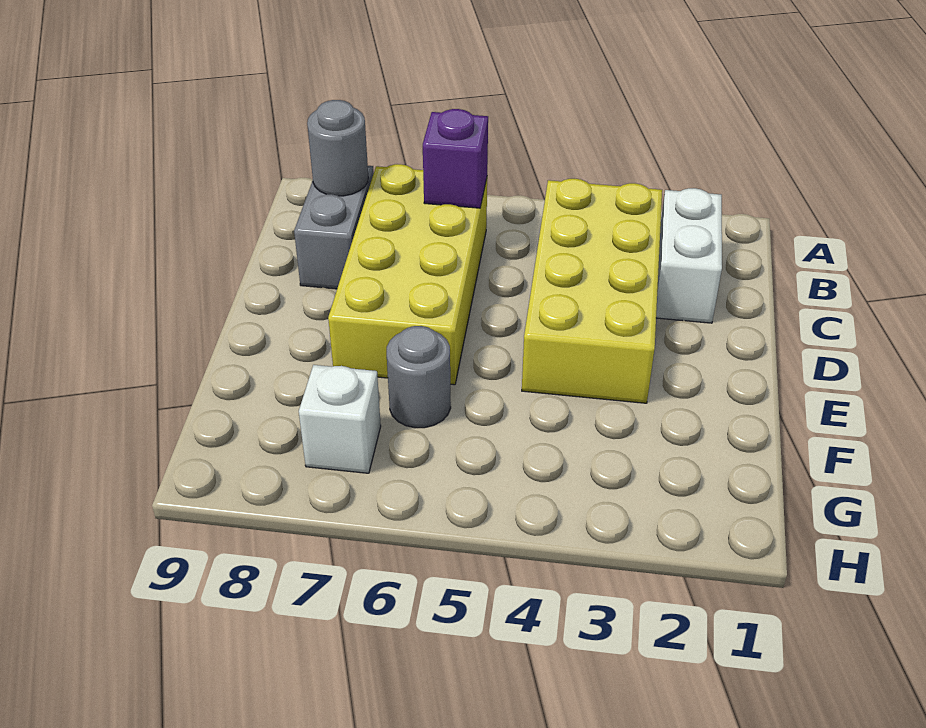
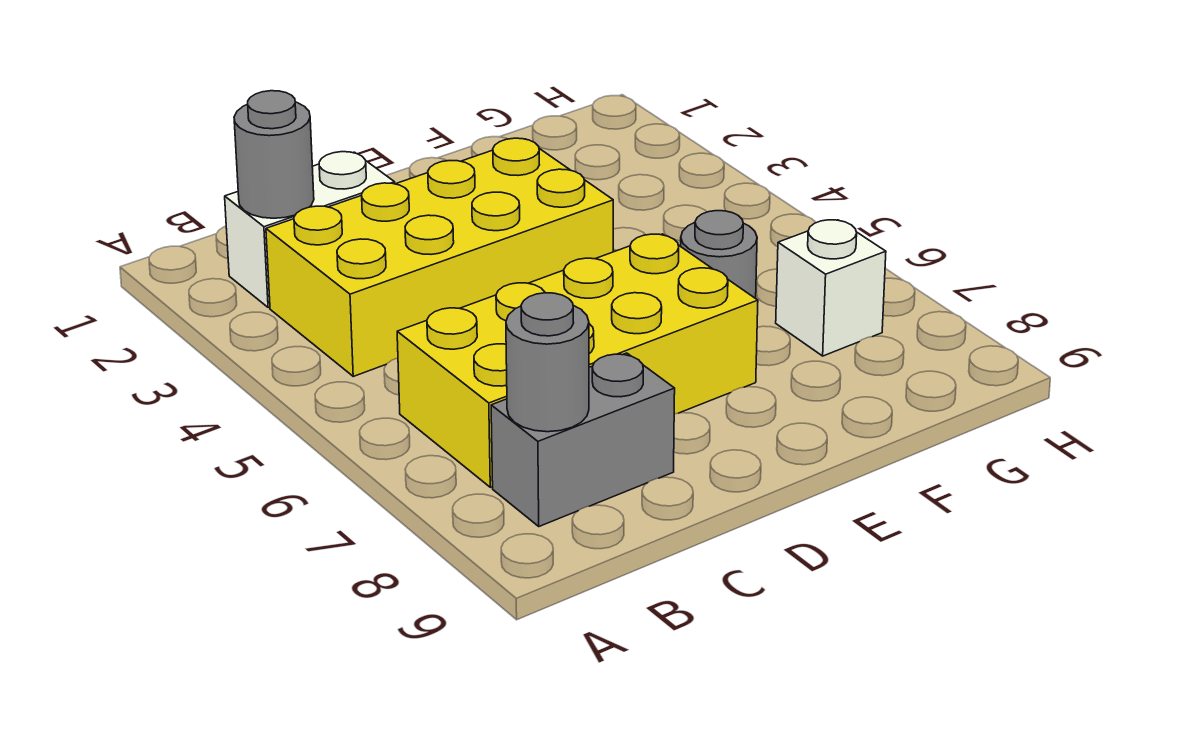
none -> grey 1x1 round brick [234,91,314,218]
purple 1x1 brick [423,109,488,208] -> none

